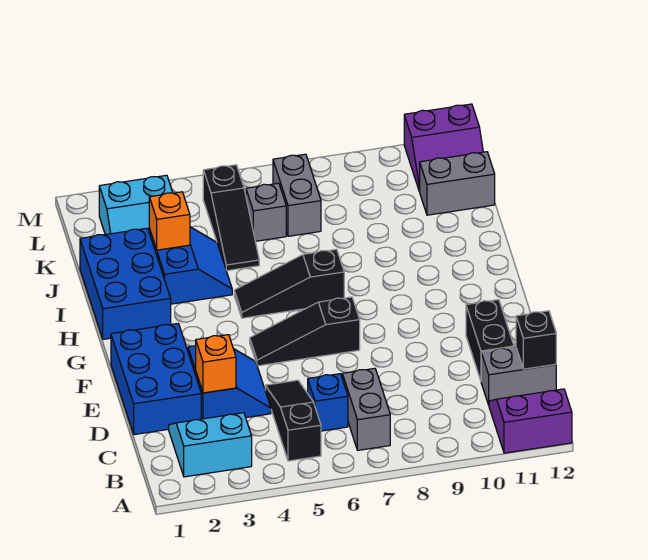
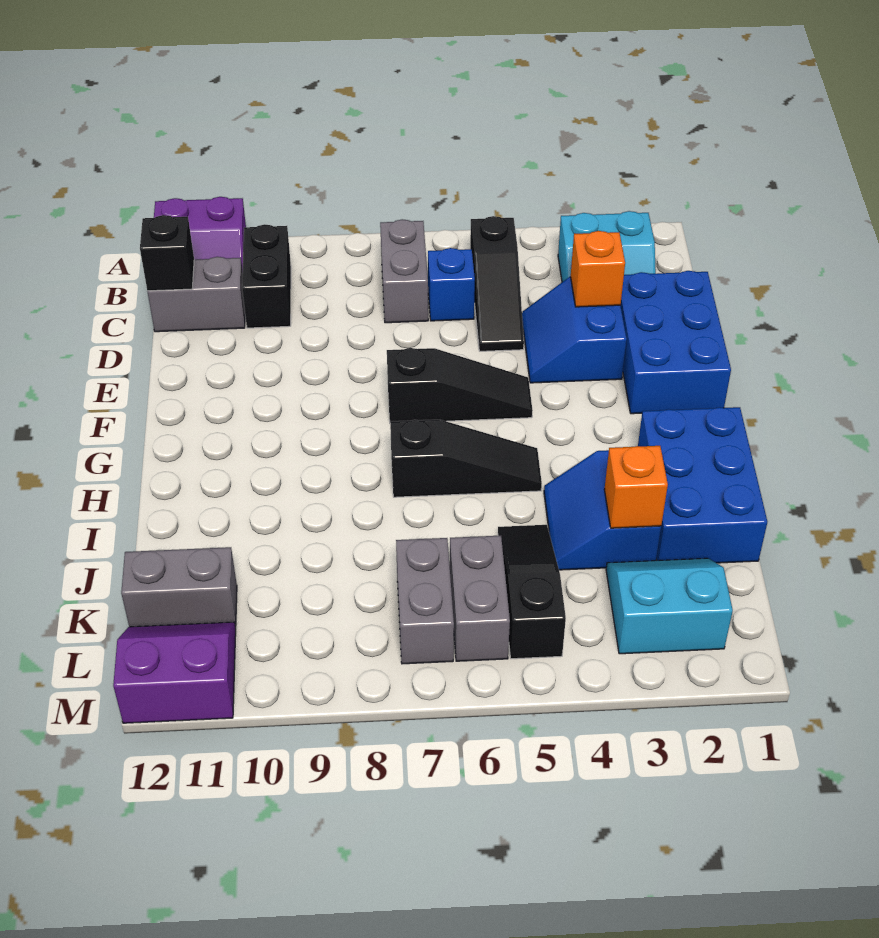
black 1x2 brick [466,300,514,381] -> black 1x2 brick moved to [242,224,291,328]
grey 1x1 brick [246,183,286,241] -> grey 1x2 brick [450,536,510,661]

